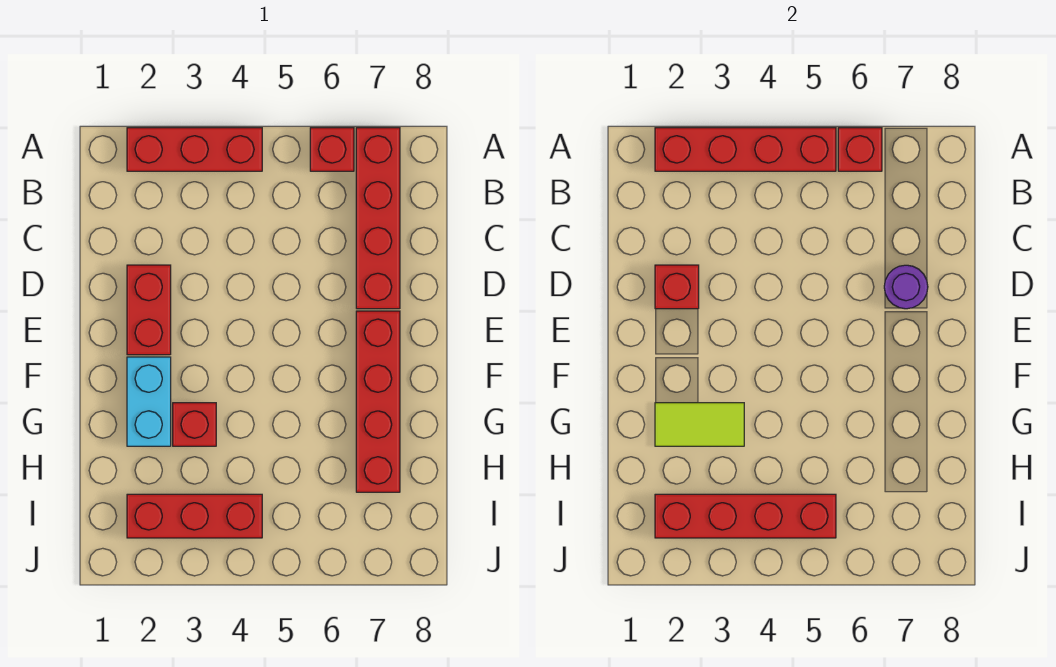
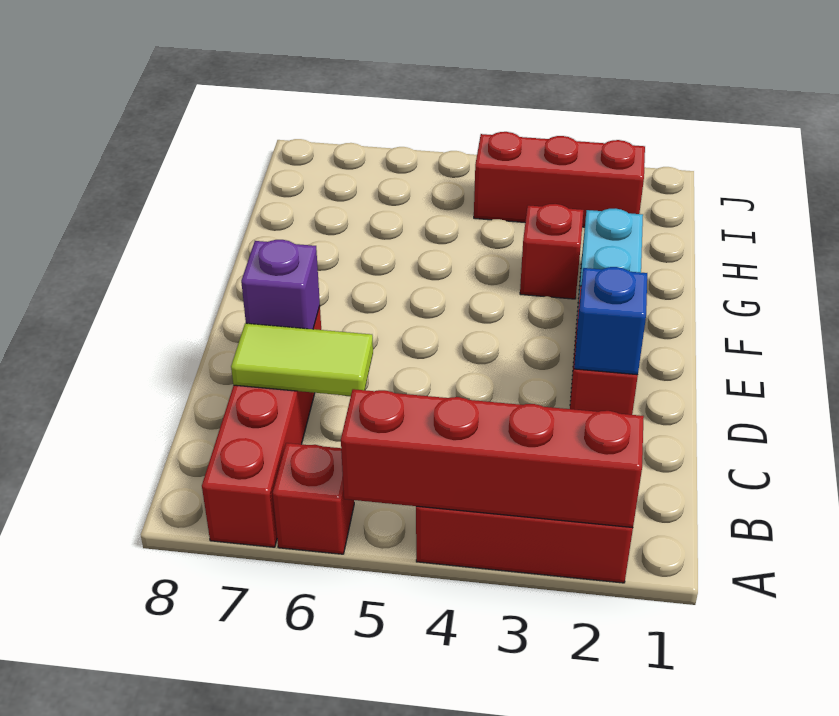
red 1x1 brick [838,128,882,171] -> none
red 1x1 brick [655,265,699,309] -> blue 1x1 brick [574,267,647,375]
purple 1x1 round brick [884,265,928,309] -> purple 1x1 brick [241,240,320,329]
red 1x4 brick [356,311,400,492] -> none
lime 1x2 tile [655,403,744,446] -> lime 1x2 tile moved to [231,323,373,396]
red 1x4 brick [655,494,836,538] -> none

